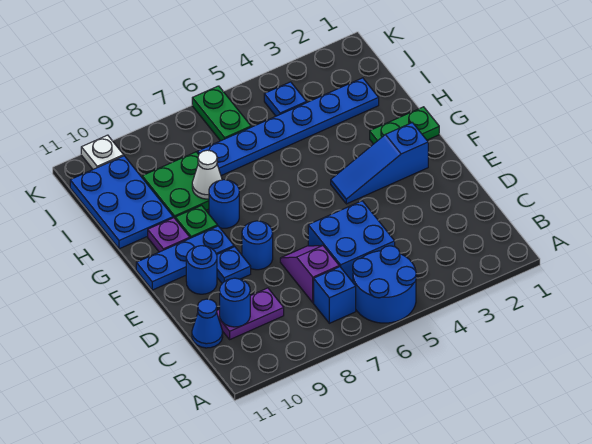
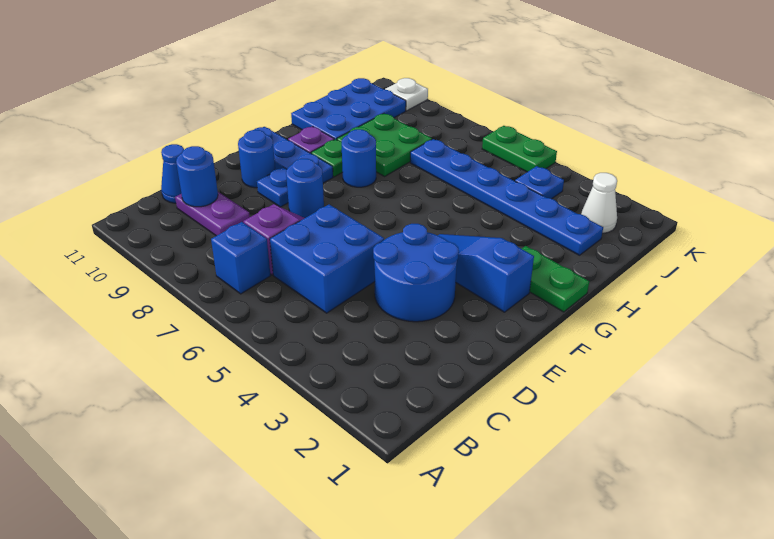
blue 2x2 round brick [353,246,416,323] -> blue 2x2 round brick moved to [373,224,459,322]
white 1x1 cone [192,150,222,199] -> white 1x1 cone moved to [581,173,617,233]
green 1x2 plate [192,86,251,141] -> green 1x2 plate turned to [482,126,557,172]

